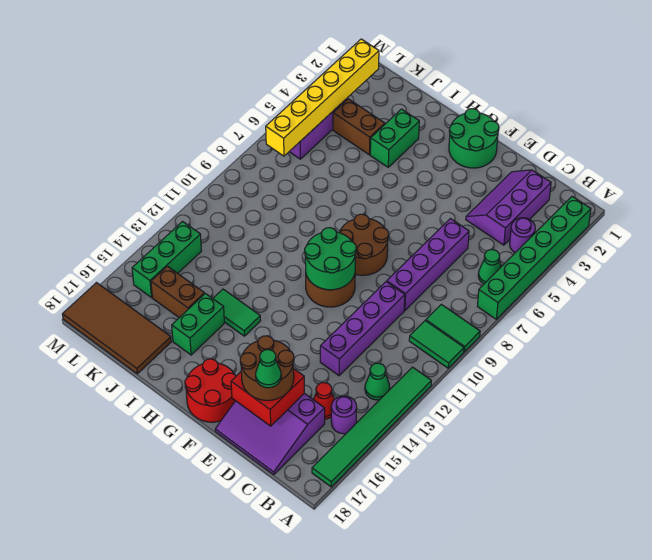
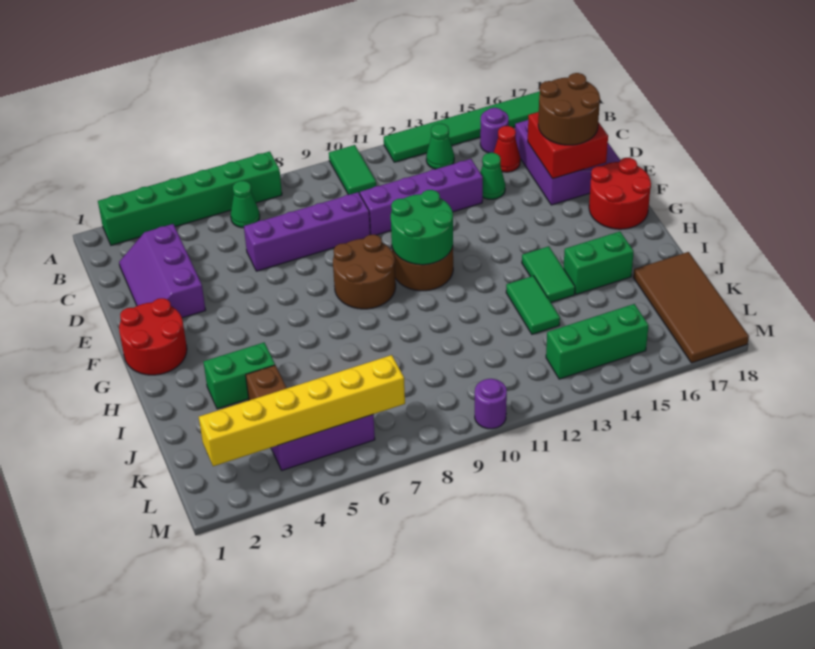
green 1x2 tile [426,304,480,352] -> green 1x2 tile moved to [506,276,560,334]
purple 1x1 round brick [510,218,535,253] -> purple 1x1 round brick moved to [475,379,507,429]
purple 2x3 slope [466,170,551,245] -> purple 2x3 slope turned to [119,224,206,318]
green 1x1 cone [256,350,281,388] -> green 1x1 cone moved to [480,153,505,199]
green 2x2 round brick [449,109,499,168] -> red 2x2 round brick [119,298,187,375]
brown 1x2 brick [151,266,204,318] -> none

